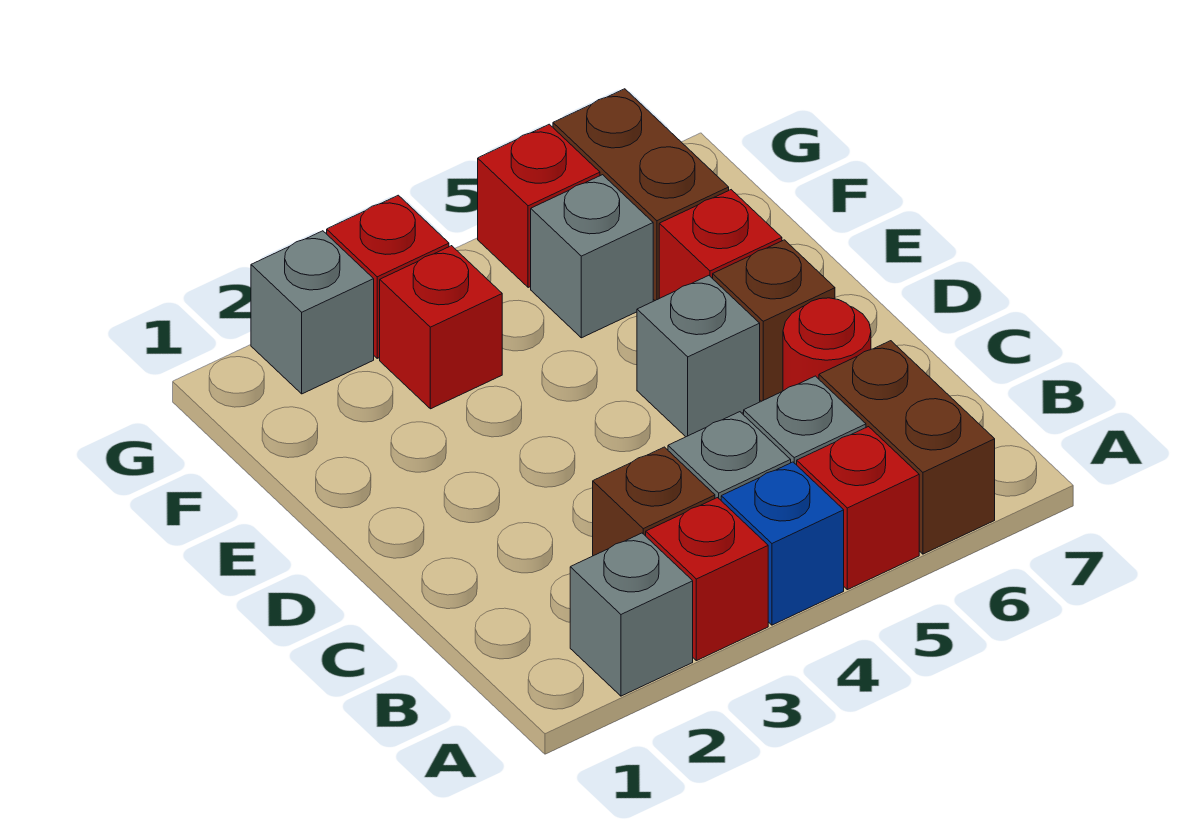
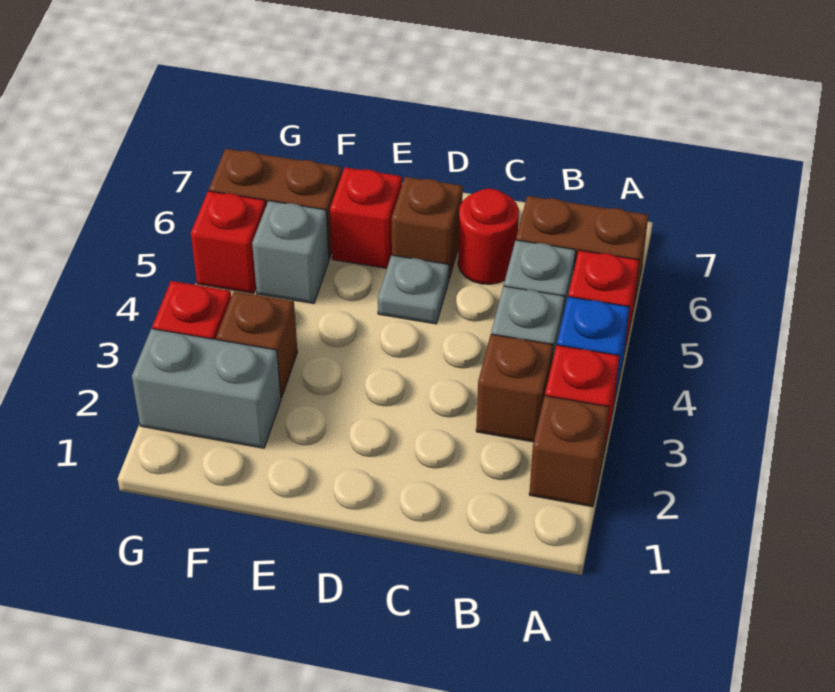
grey 1x1 brick [570,533,693,696] -> brown 1x1 brick [529,396,609,507]
grey 1x1 brick [637,276,760,437] -> grey 1x1 plate [378,255,449,324]
red 1x1 brick [380,246,502,409] -> brown 1x1 brick [216,291,297,398]
grey 1x1 brick [251,231,374,394] -> grey 1x2 brick [132,329,281,448]

